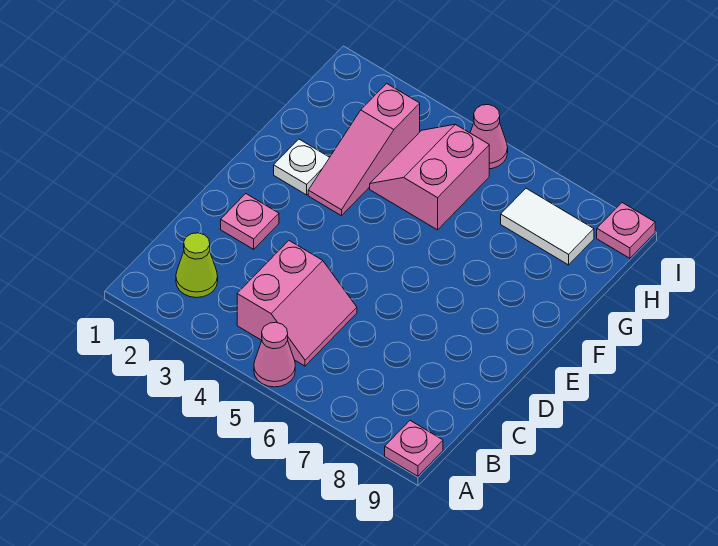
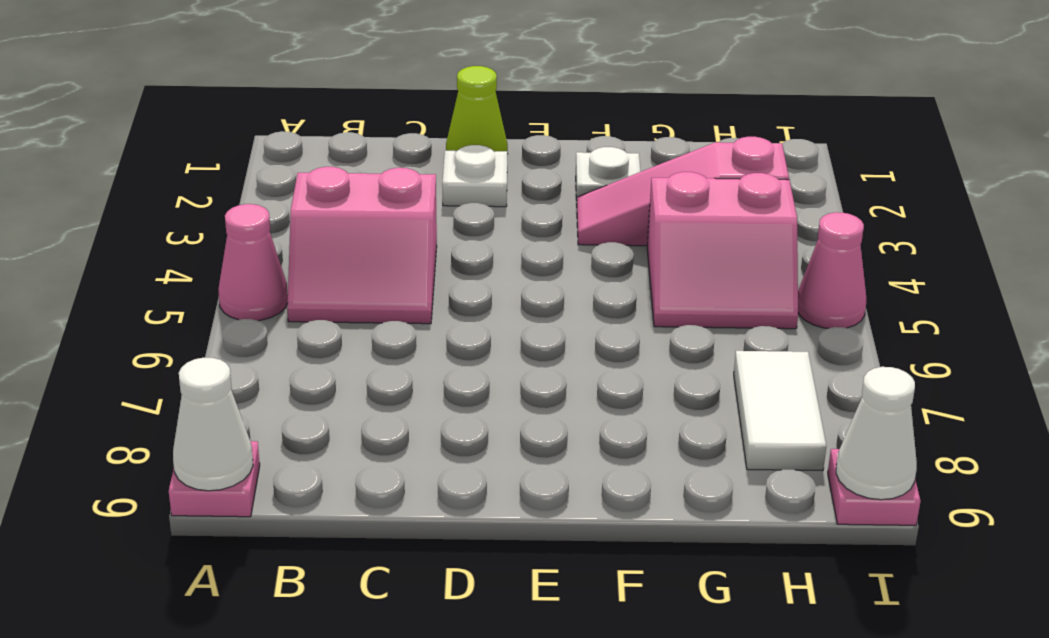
none -> white 1x1 cone [173,358,253,491]
lime 1x1 cone [176,233,218,298] -> lime 1x1 cone moved to [446,66,508,154]
pink 1x1 plate [221,194,279,249] -> white 1x1 plate [442,145,507,207]
pink 2x2 slope [370,124,489,230] -> pink 2x2 slope turned to [647,172,798,329]
none -> white 1x1 cone [836,367,917,500]

